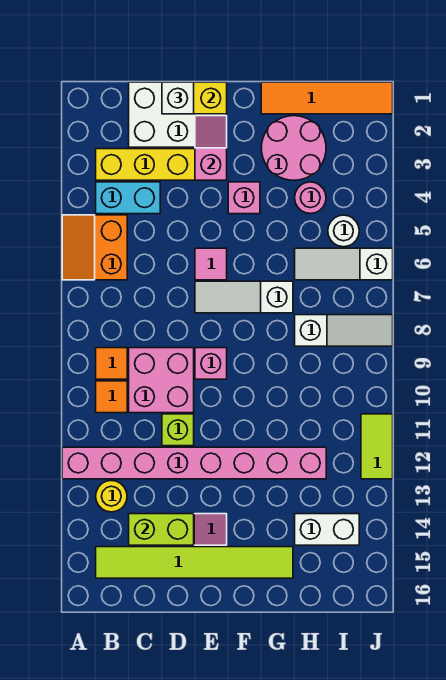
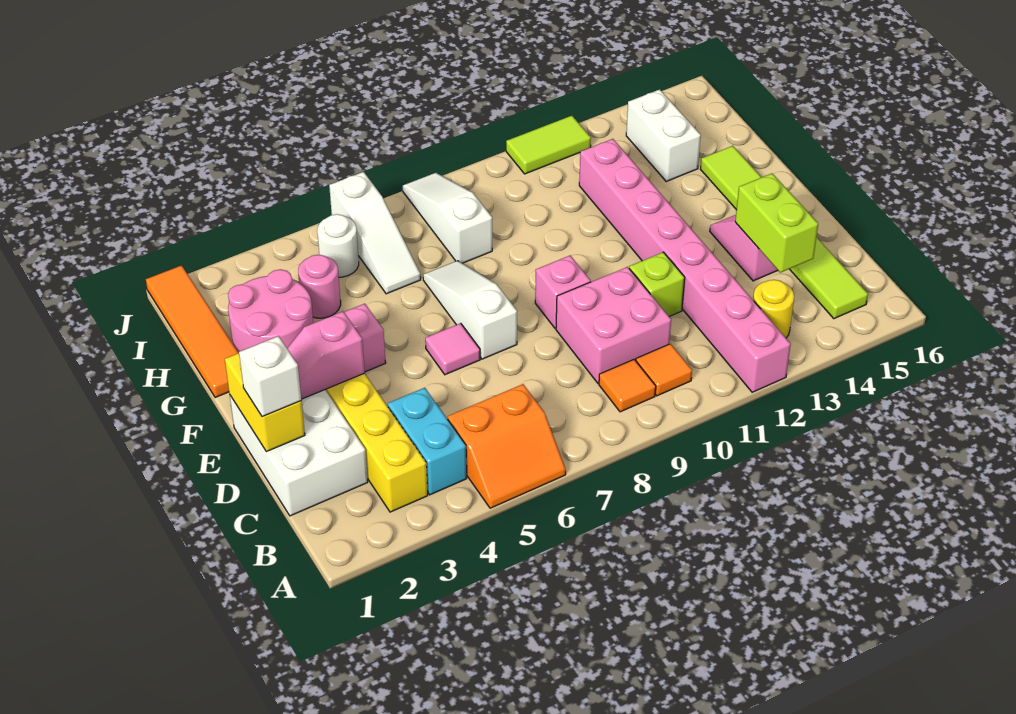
white 1x3 slope [195,281,293,313] -> white 1x3 slope turned to [423,261,517,359]

